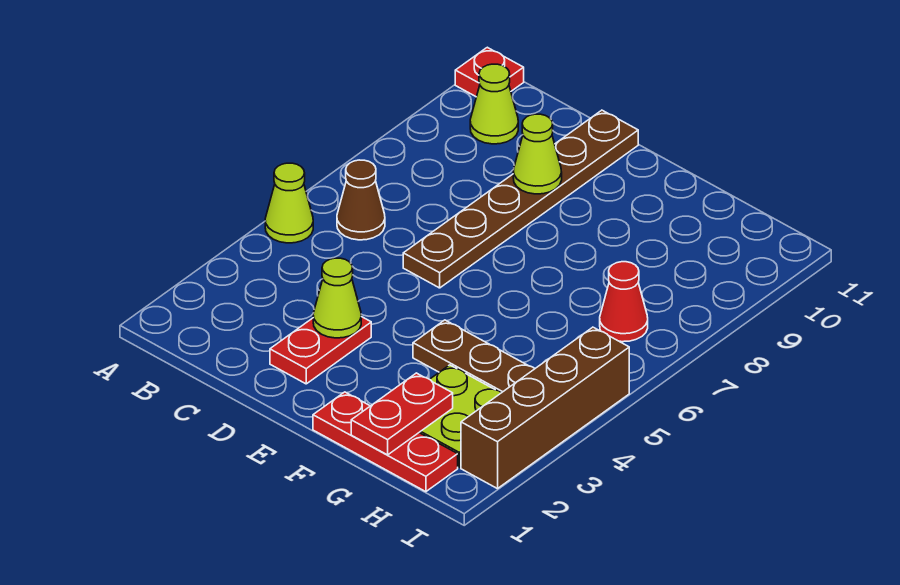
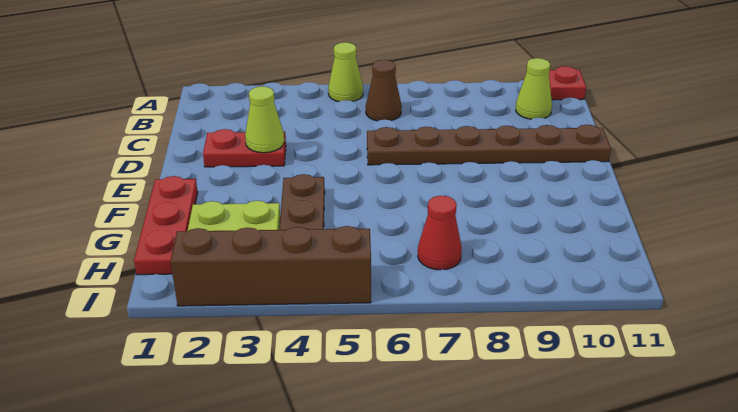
lime 1x1 cone [513,114,562,194] -> none
red 1x2 plate [351,373,453,455] -> none

